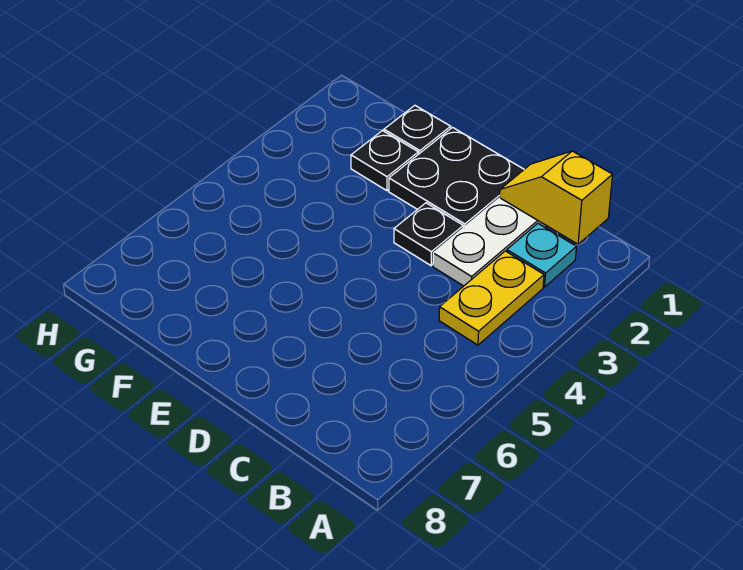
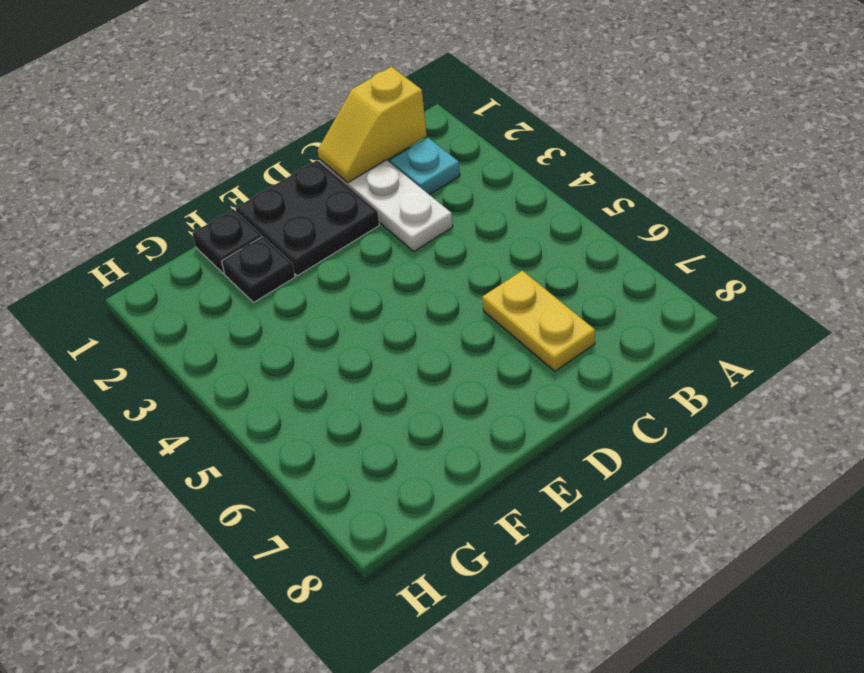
yellow 1x2 plate [439,251,544,345] -> yellow 1x2 plate moved to [482,271,595,371]
black 1x1 plate [394,203,463,266] -> none

